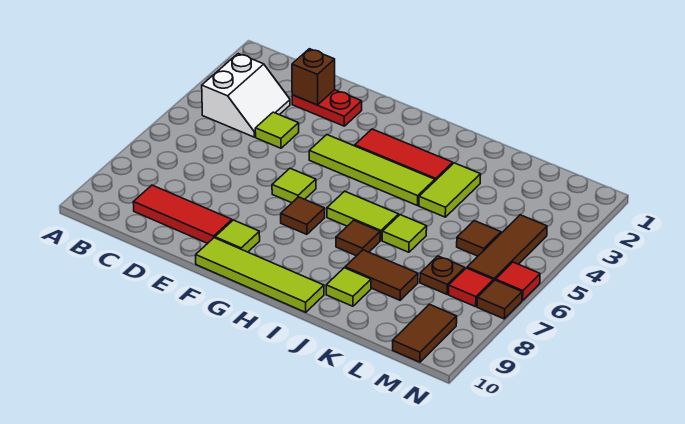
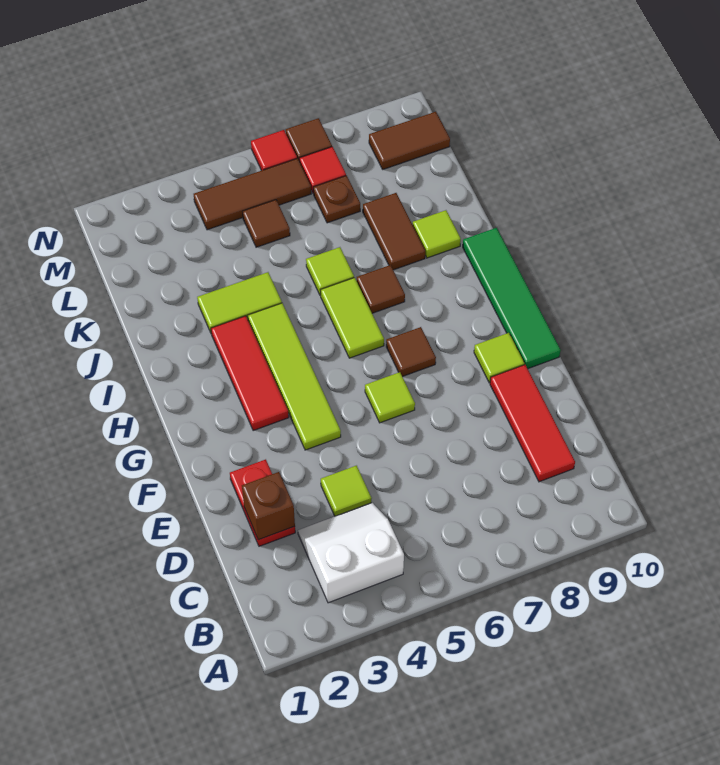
lime 1x4 tile [196,238,324,312] -> green 1x4 tile [463,228,561,369]

